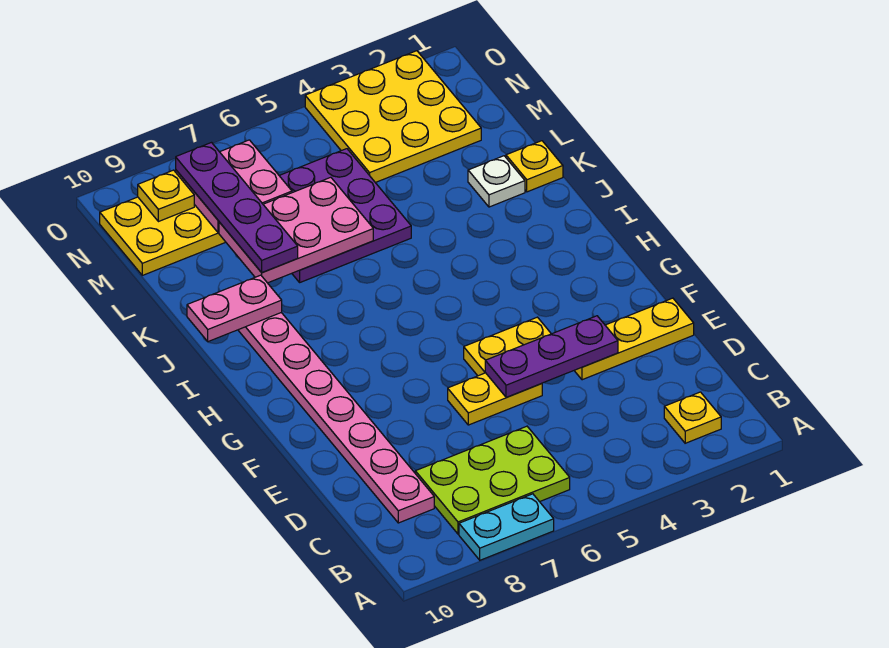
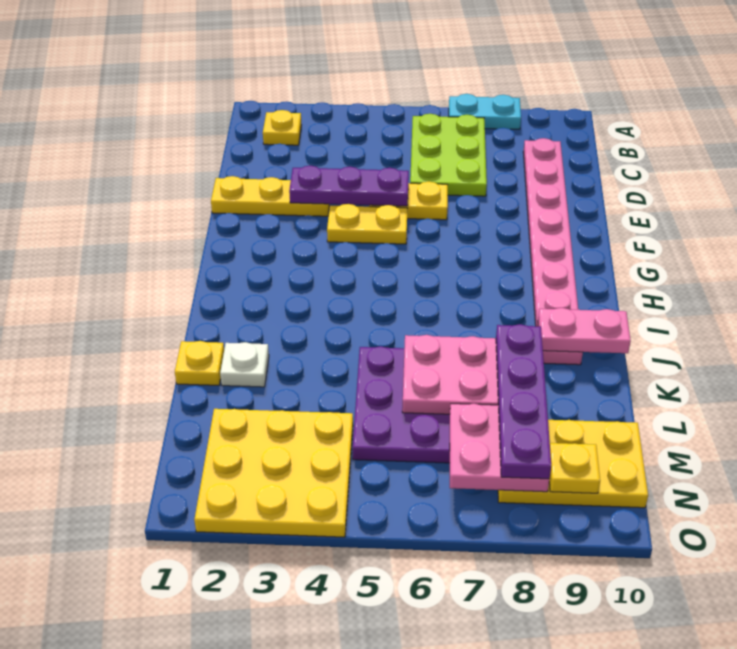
lime 2x3 plate [415,426,570,534] -> lime 2x3 plate turned to [410,114,487,196]

